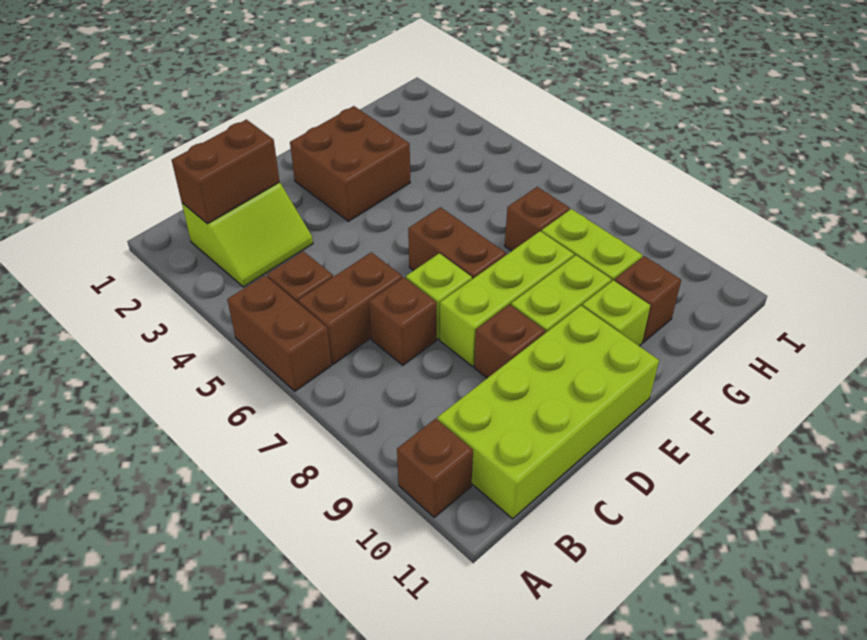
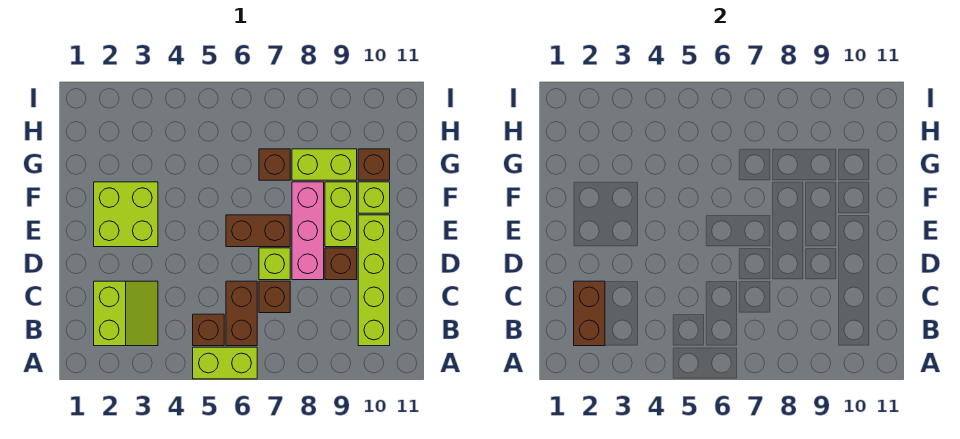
brown 1x2 brick [227,276,331,391] -> lime 1x2 brick [193,347,257,379]
brown 1x1 brick [397,419,473,517] -> none
lime 2x4 brick [438,306,659,519] -> lime 1x4 brick [358,215,390,346]
lime 1x3 brick [440,231,574,366] -> pink 1x3 brick [292,182,324,280]
brown 2x2 brick [290,106,410,221] -> lime 2x2 brick [94,182,158,247]

